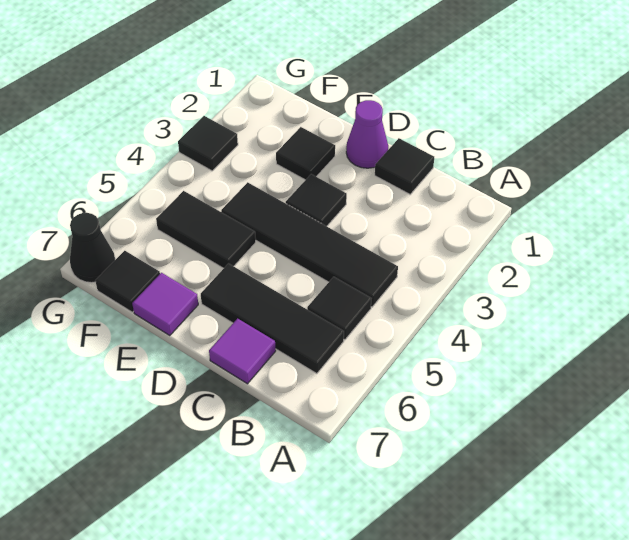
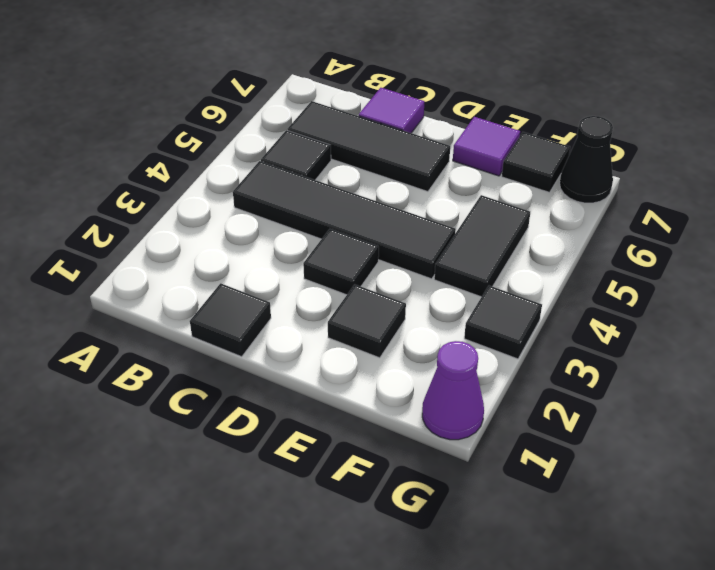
purple 1x1 cone [346,100,388,168] -> purple 1x1 cone moved to [422,341,484,440]
black 1x2 tile [156,191,256,268] -> black 1x2 tile turned to [434,195,530,297]

